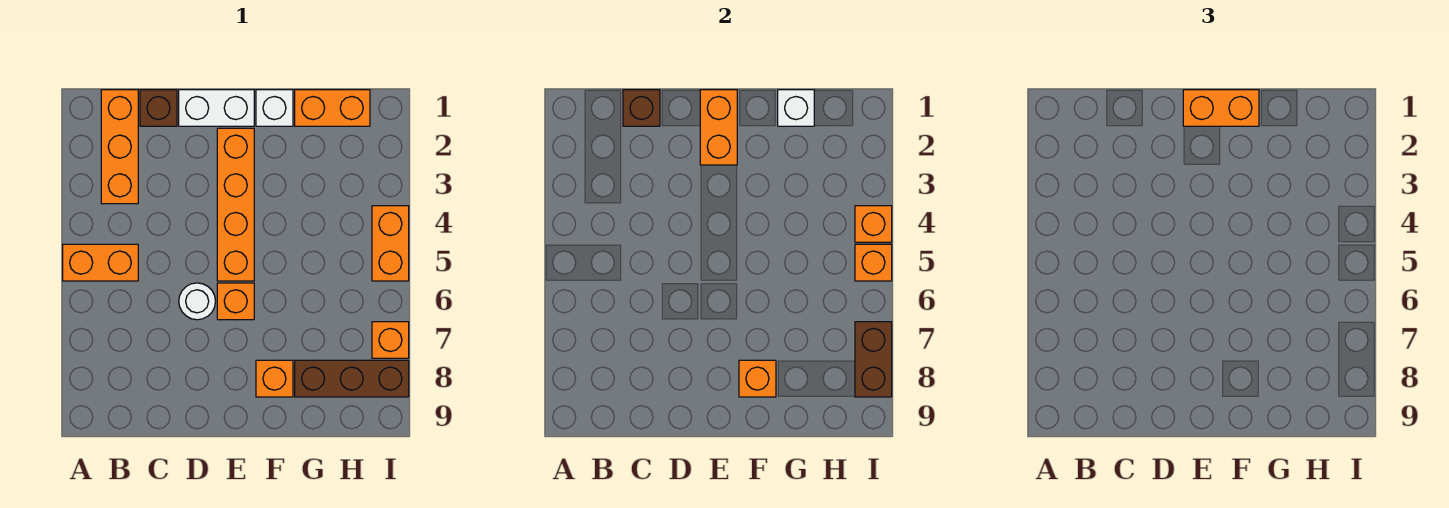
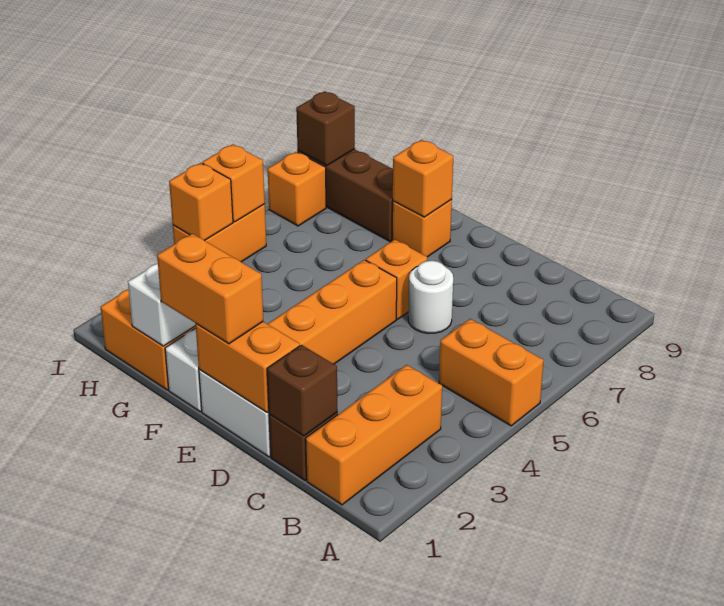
orange 1x2 brick [700,90,737,165] -> orange 1x2 brick turned to [196,322,300,412]
brown 1x2 brick [855,322,892,397] -> brown 1x1 brick [296,91,355,166]

